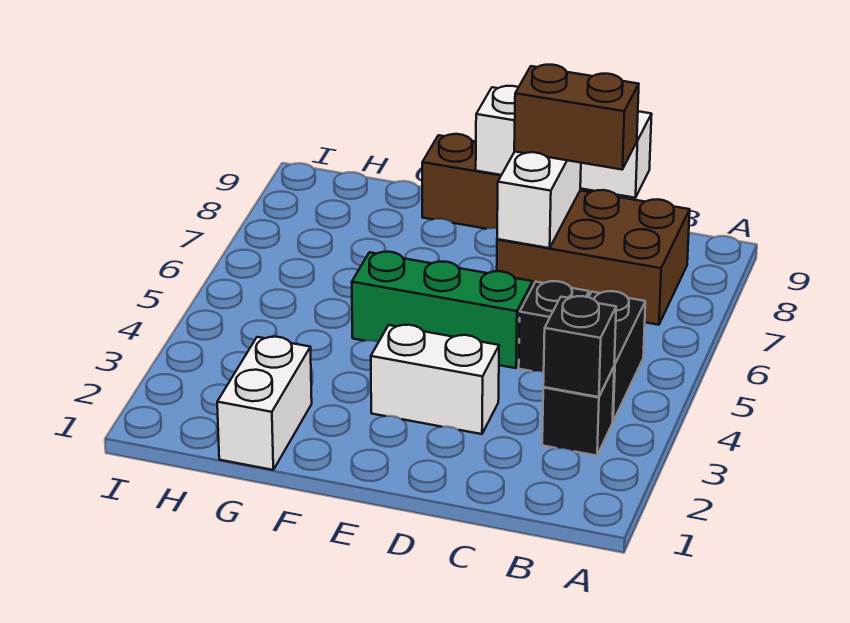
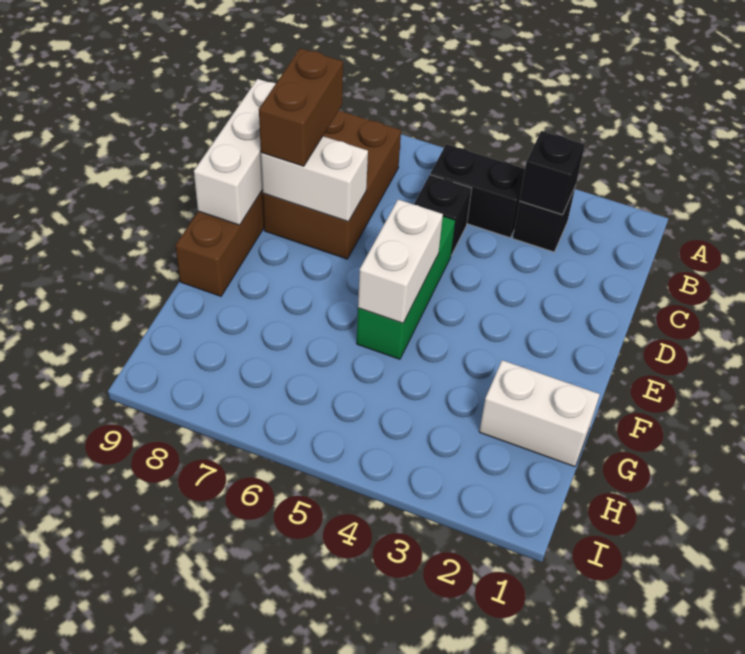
white 1x2 brick [371,325,499,434] -> white 1x2 brick moved to [358,200,443,323]

